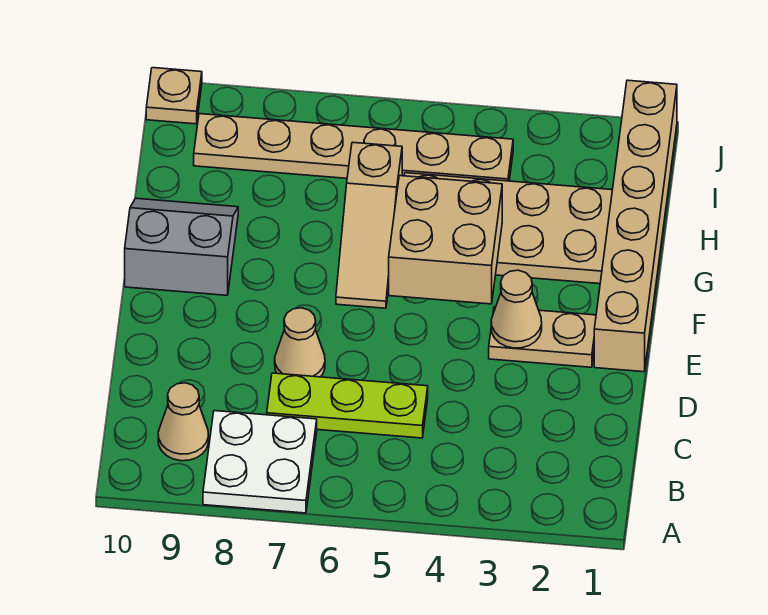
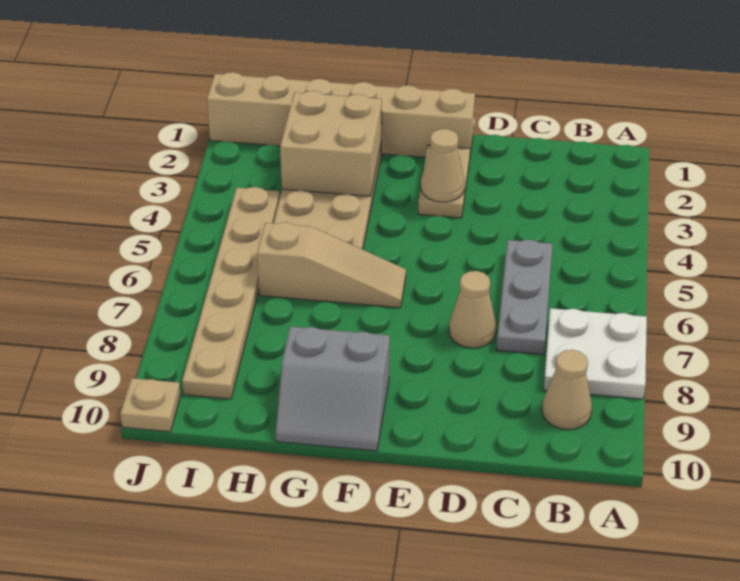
lime 1x3 plate [267,373,428,438] -> grey 1x3 plate [497,240,553,354]
tan 2x2 brick [389,176,502,304] -> tan 2x2 brick moved to [280,91,382,196]
grey 2x2 slope [125,198,238,295] -> grey 2x2 slope turned to [276,327,390,451]

